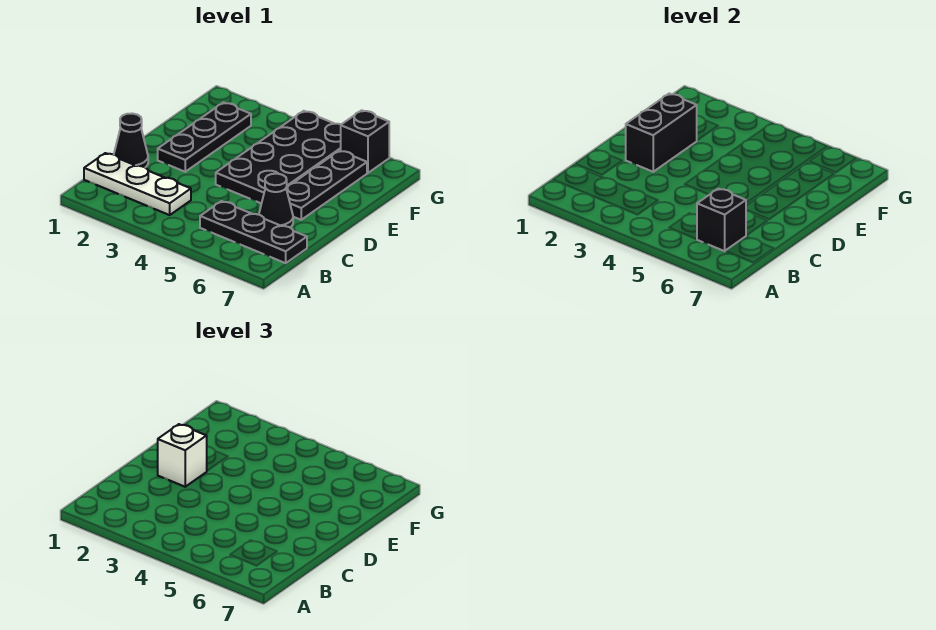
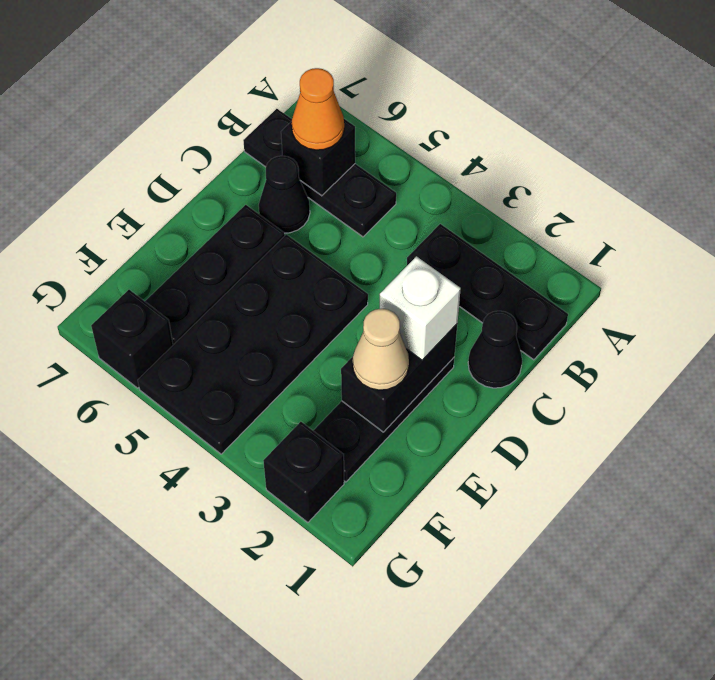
white 1x3 plate [84,153,191,215] -> black 1x3 plate [407,224,568,360]
none -> orange 1x1 cone [292,68,344,150]
none -> tan 1x1 cone [353,309,409,390]
none -> black 1x1 brick [263,422,344,522]

